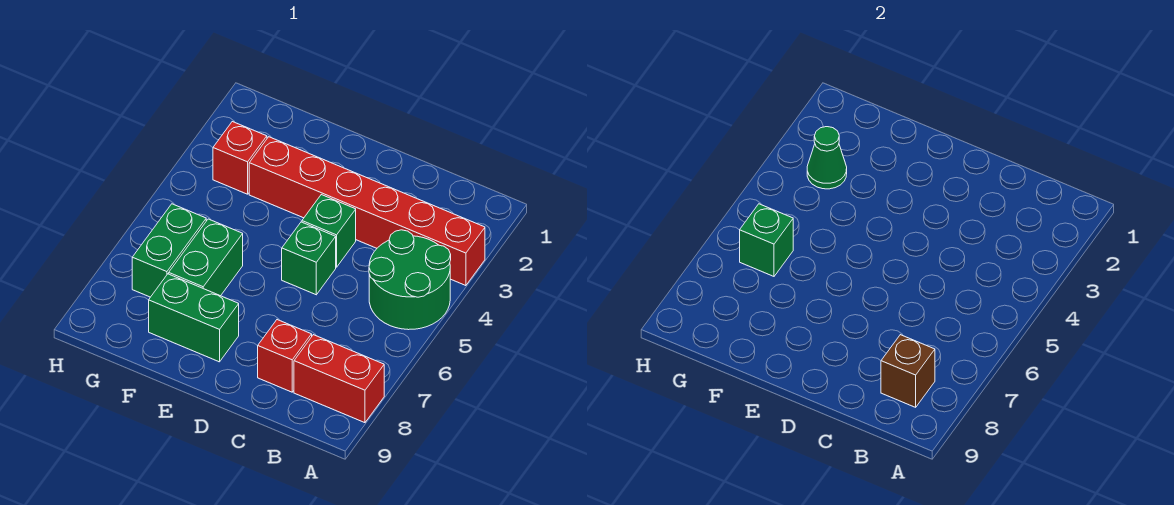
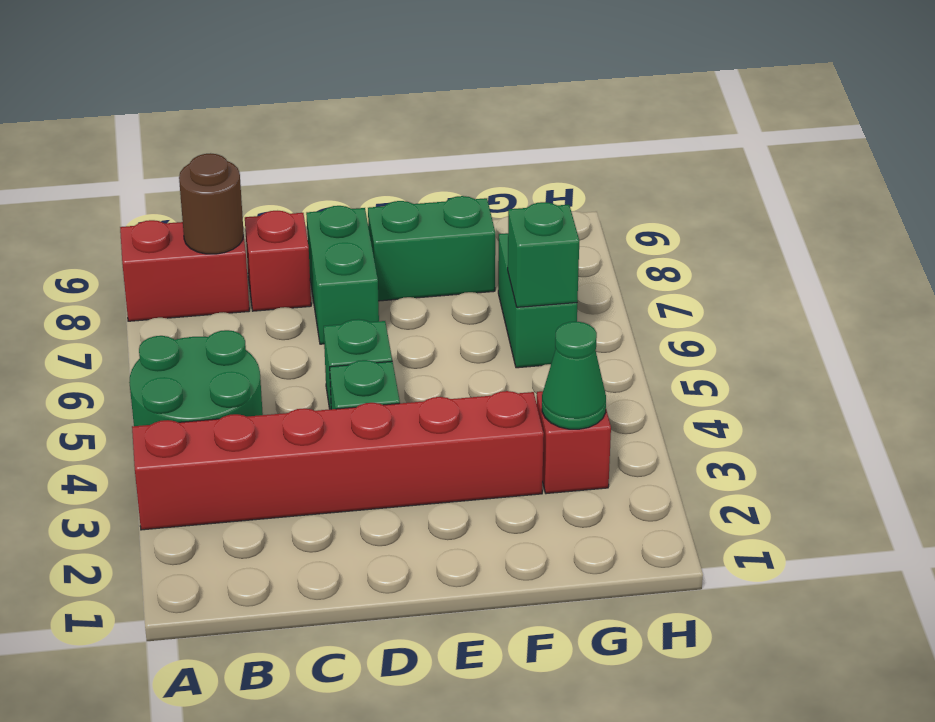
brown 1x1 brick [881,335,935,407] -> brown 1x1 round brick [179,153,244,254]
green 1x2 brick [169,219,243,296] -> green 1x2 brick moved to [306,206,379,344]

